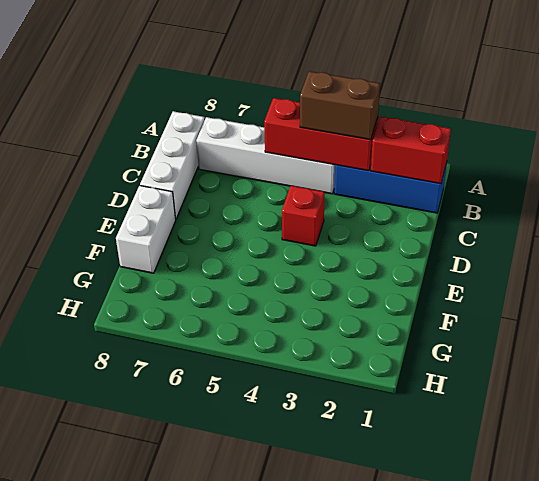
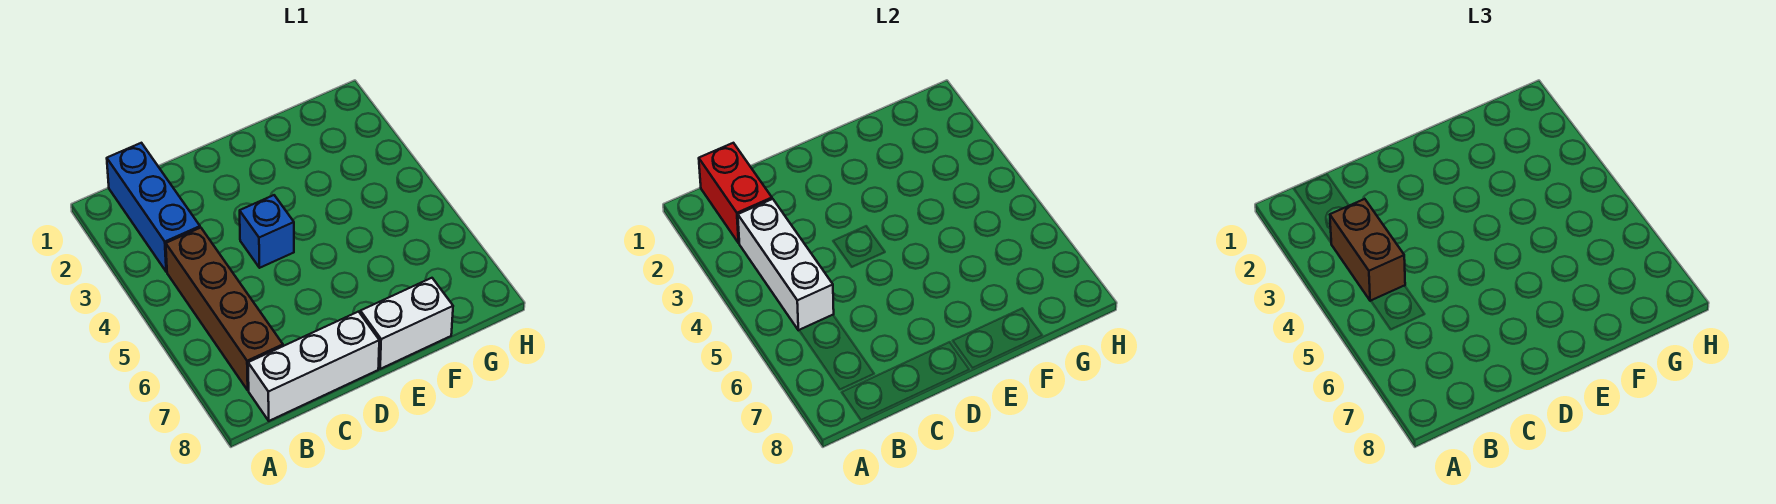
red 1x3 brick [264,98,378,171] -> white 1x3 brick [738,199,834,330]
white 1x4 brick [196,117,335,194] -> brown 1x4 brick [166,228,283,390]
red 1x1 brick [282,186,325,246] -> blue 1x1 brick [240,195,294,268]

